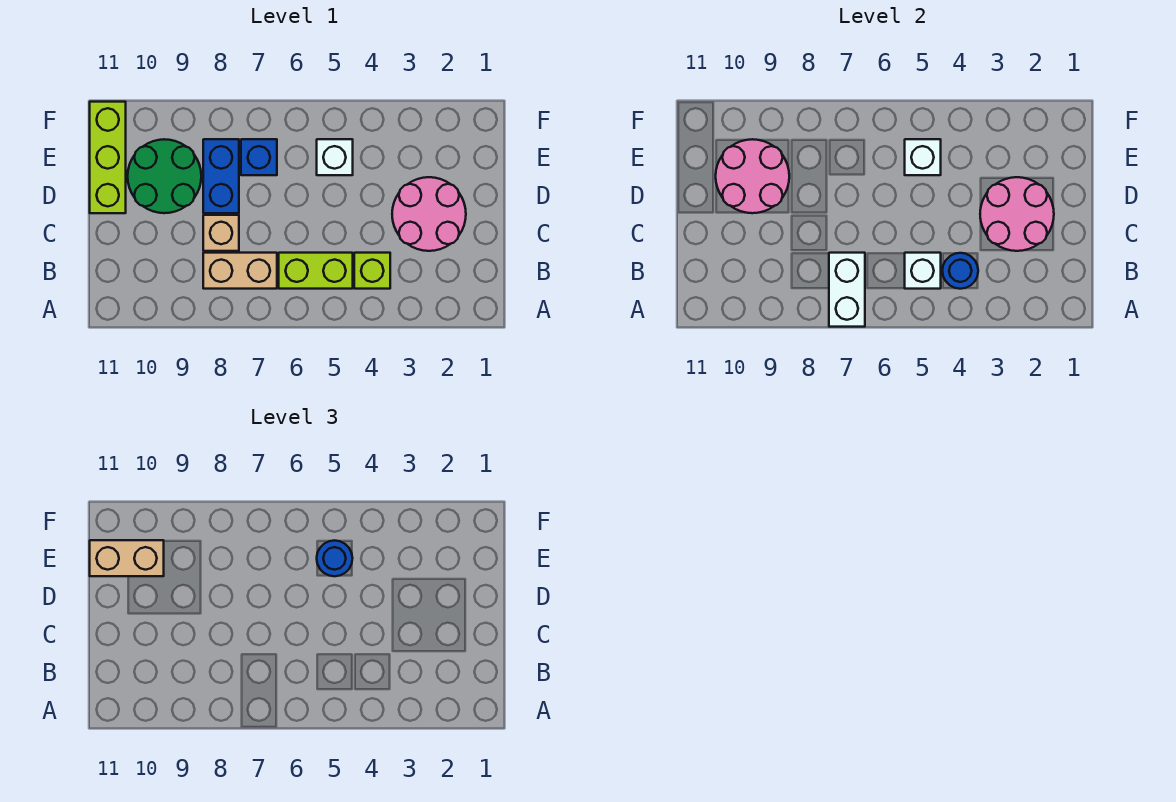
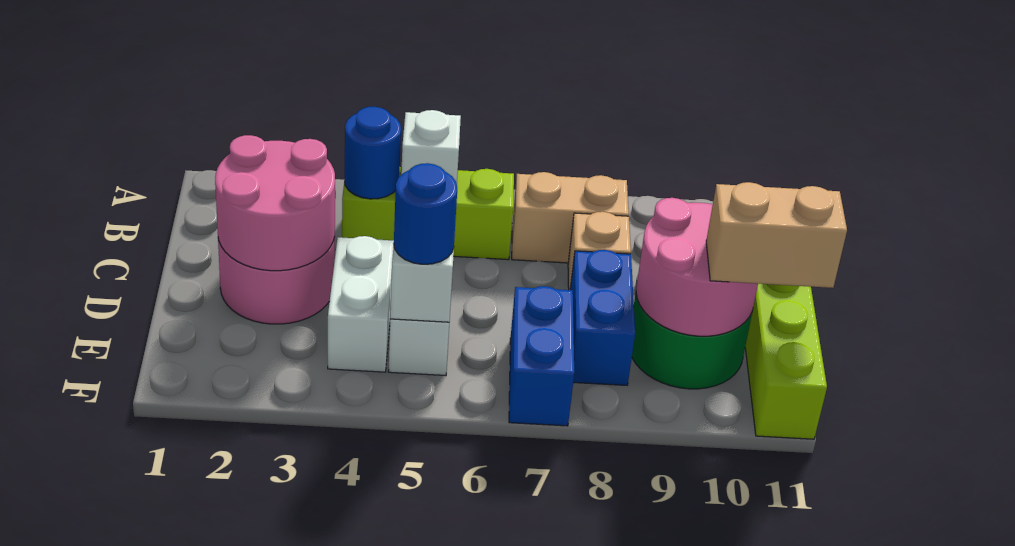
white 1x2 brick [829,253,865,327] -> white 1x2 brick moved to [328,236,394,372]
blue 1x1 brick [241,139,277,175] -> blue 1x2 brick [509,286,574,426]

